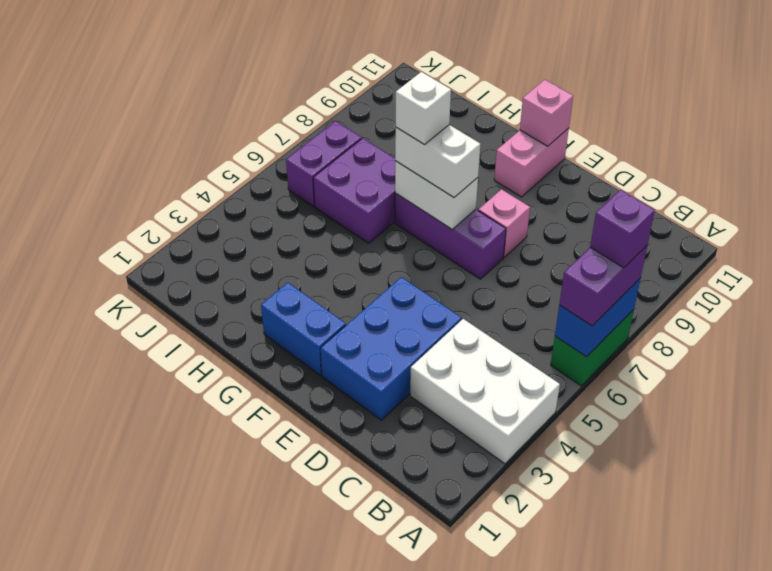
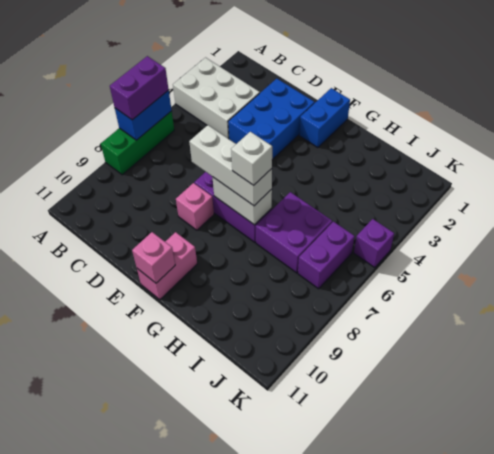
green 1x2 brick [551,310,634,386] -> green 1x3 brick [101,111,174,175]
purple 1x1 brick [590,190,655,268] -> purple 1x1 brick moved to [354,219,394,268]
blue 1x2 brick [261,283,346,375] -> blue 1x2 brick turned to [299,88,350,148]
white 1x2 brick [395,125,480,197] -> white 1x3 brick [189,125,272,206]

